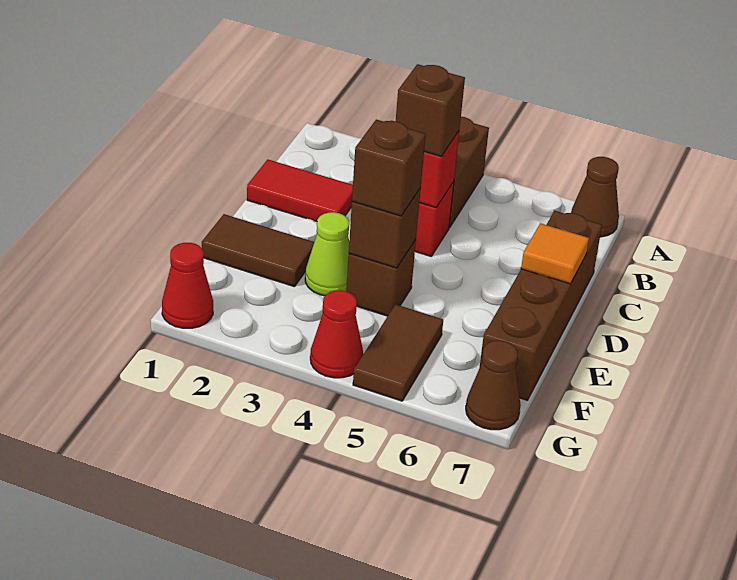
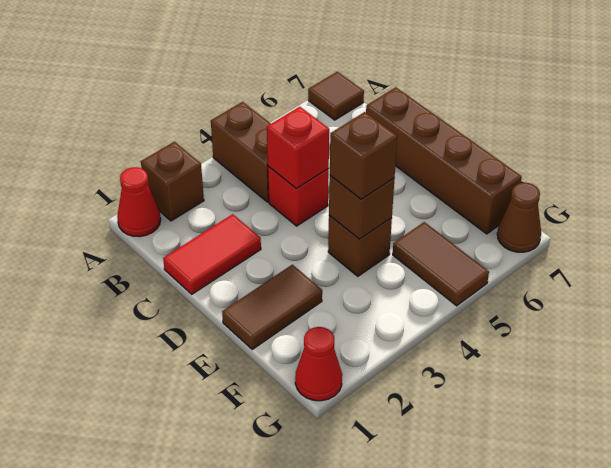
brown 1x1 cone [571,157,619,237] -> brown 1x1 tile [308,72,364,120]
brown 1x1 brick [396,64,465,156] -> brown 1x1 brick moved to [141,142,204,221]
orange 1x1 tile [521,223,589,284] -> none
lime 1x1 cone [305,212,349,296] -> none
red 1x1 cone [310,290,363,378] -> red 1x1 cone moved to [117,167,161,237]

